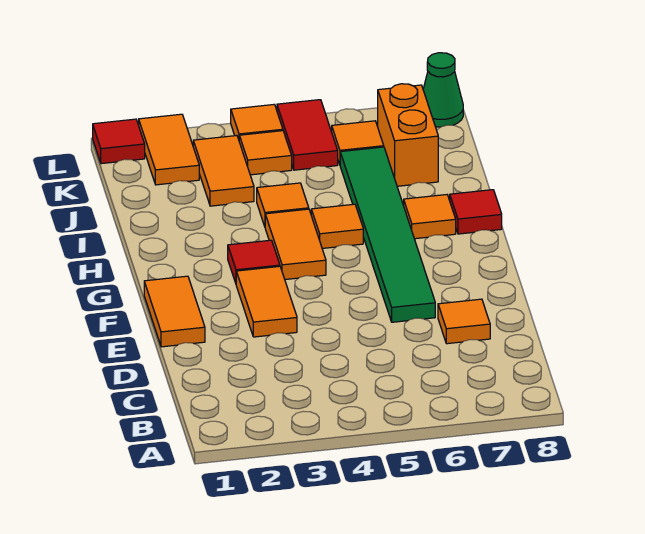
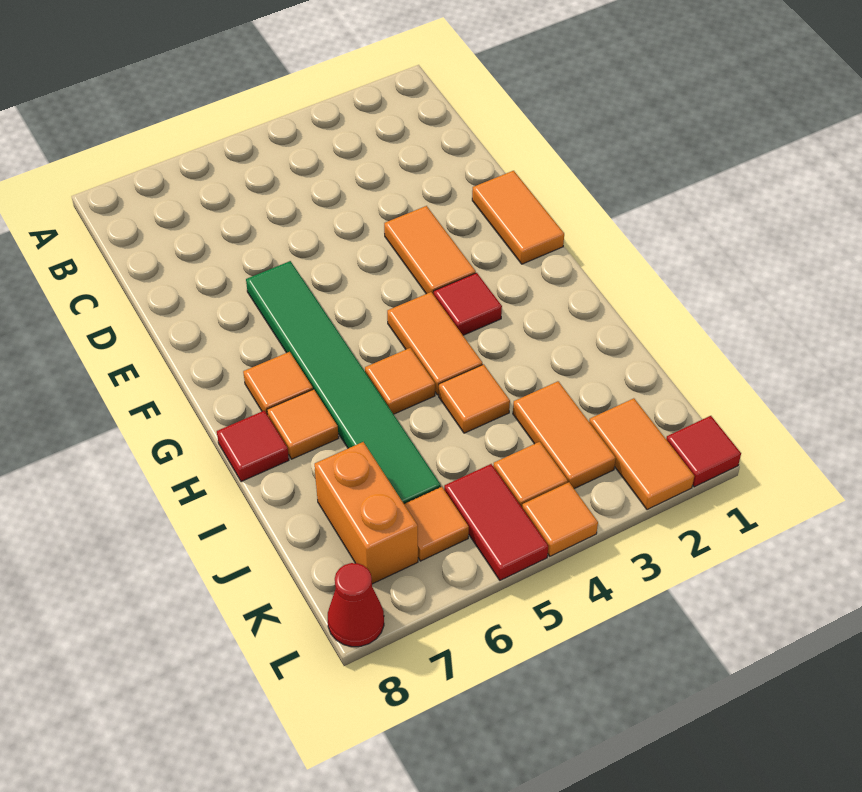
orange 1x1 tile [438,299,490,344] -> orange 1x1 tile moved to [243,352,313,415]
green 1x1 cone [423,53,463,127] -> red 1x1 cone [328,563,384,647]

